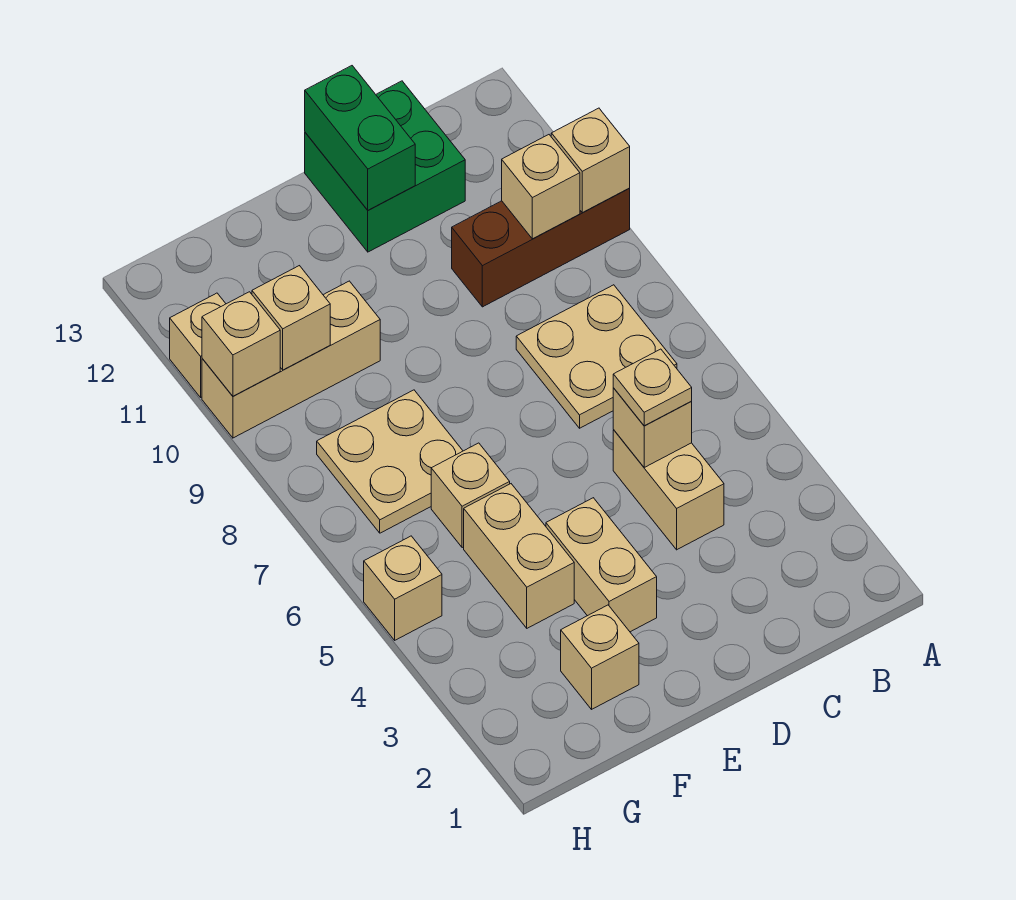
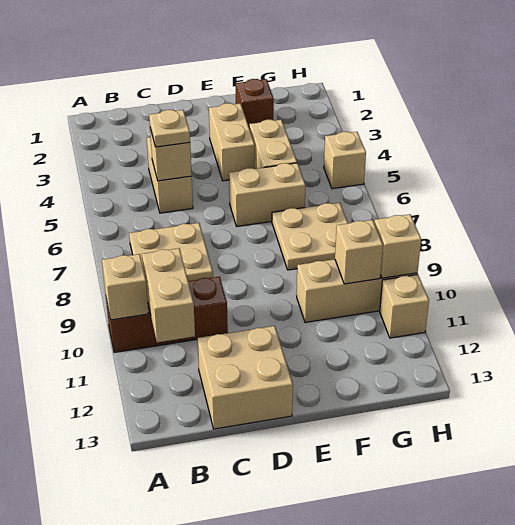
tan 1x1 brick [502,135,580,239] -> tan 1x2 brick [142,248,195,342]
green 2x2 brick [305,81,465,252] -> tan 2x2 brick [197,326,293,429]
green 1x2 brick [305,66,415,210] -> none
tan 1x1 brick [561,605,639,709] -> brown 1x1 brick [236,79,274,126]
tan 1x1 brick [431,443,510,548] -> tan 1x2 brick [229,163,305,226]

